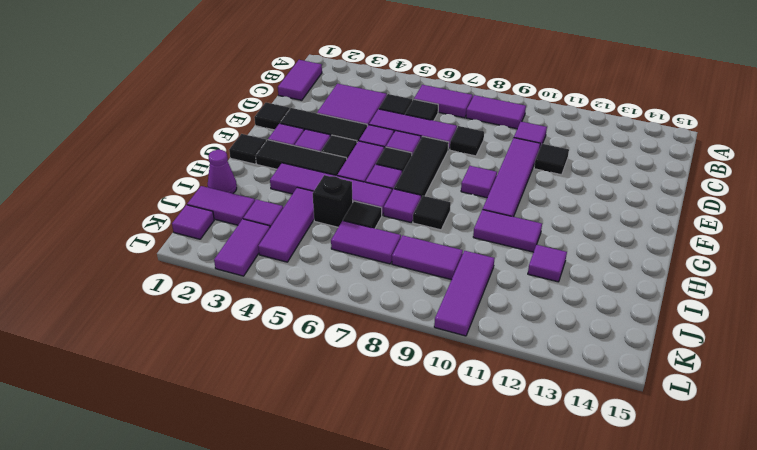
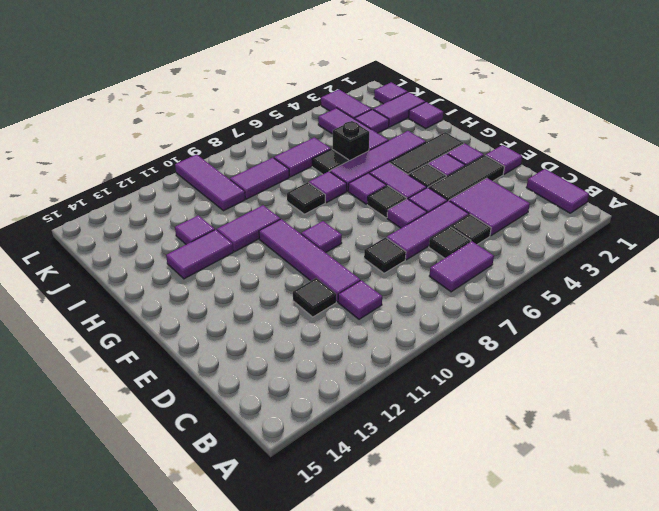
purple 1x2 tile [466,95,526,129] -> purple 1x2 tile moved to [166,230,233,279]
black 1x1 tile [254,103,290,130] -> purple 1x1 tile [486,145,522,174]
black 1x3 tile [394,136,449,198] -> none
black 1x1 tile [229,134,266,164] -> none
purple 1x1 cone [208,150,237,194] -> purple 1x1 tile [409,102,443,128]

